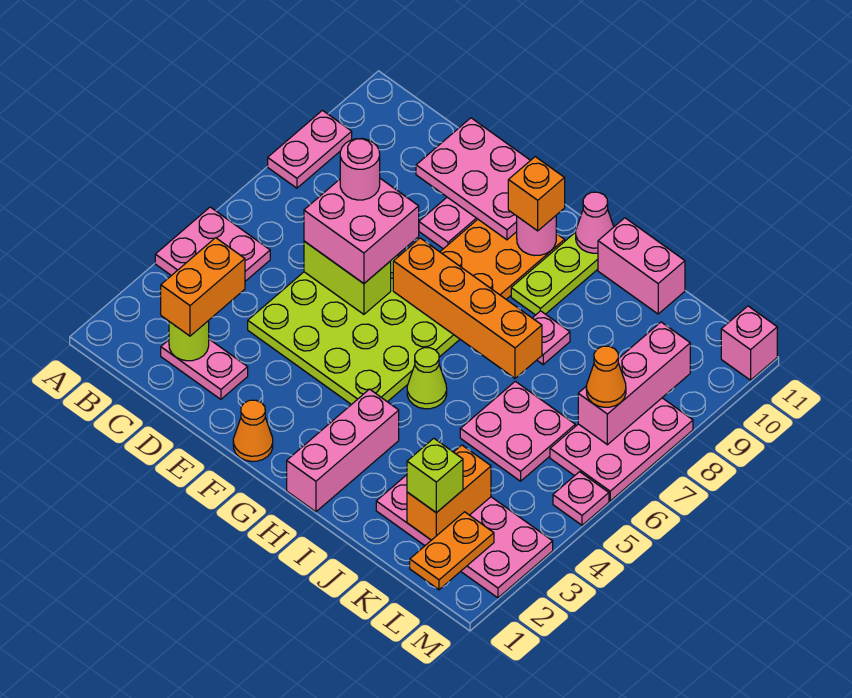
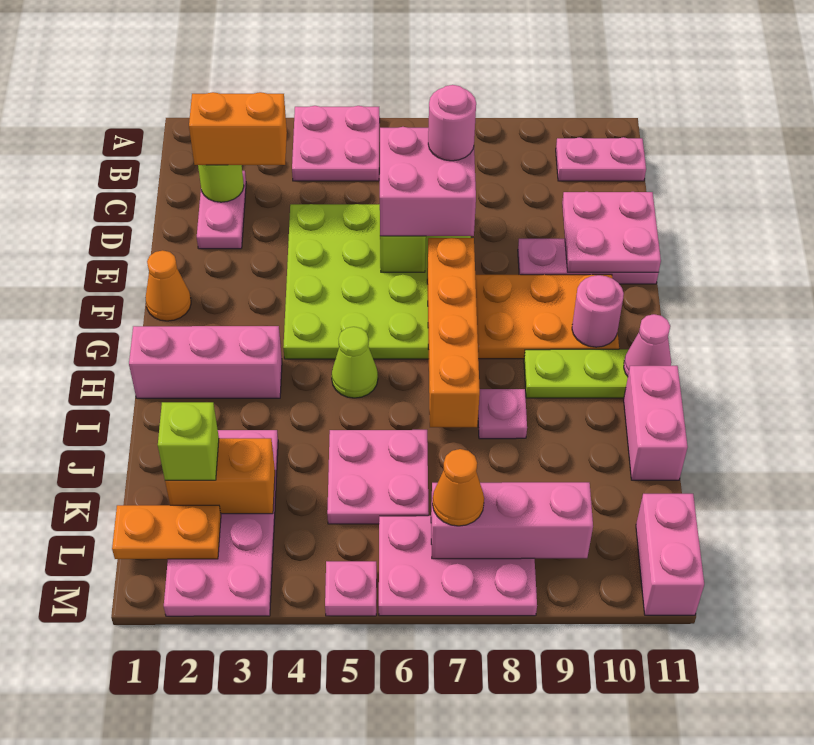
pink 1x2 plate [268,110,352,188] -> pink 1x2 plate moved to [556,137,646,181]
pink 2x3 plate [416,118,530,240] -> pink 2x2 plate [562,192,661,272]
orange 1x1 brick [508,157,565,231] -> none
pink 1x1 brick [721,306,777,380] -> pink 1x2 brick [636,494,704,615]

